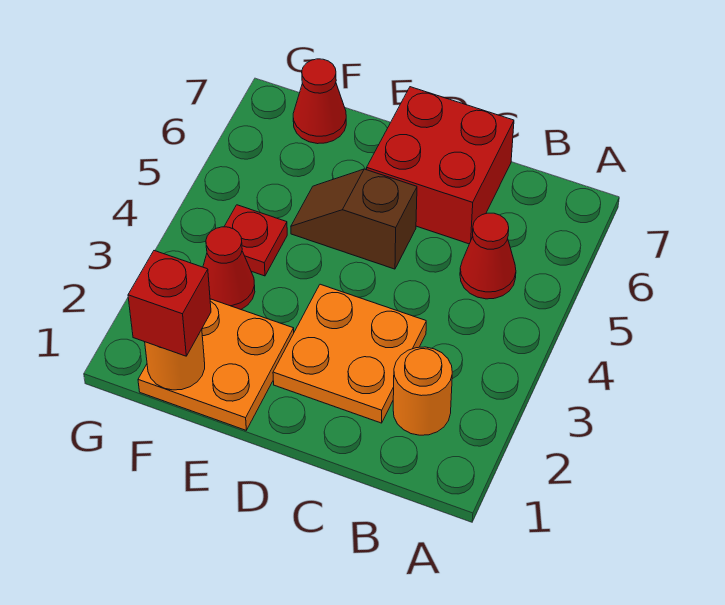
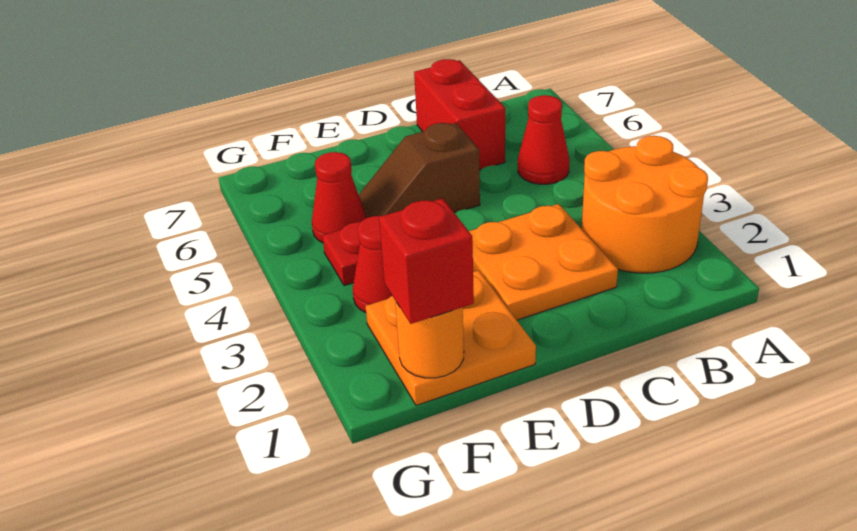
orange 1x1 round brick [393,347,452,435] -> orange 2x2 round brick [582,136,708,273]
red 2x2 brick [367,87,514,244] -> red 1x2 brick [414,59,505,170]
red 1x1 cone [293,59,346,144] -> red 1x1 cone moved to [312,152,366,243]

